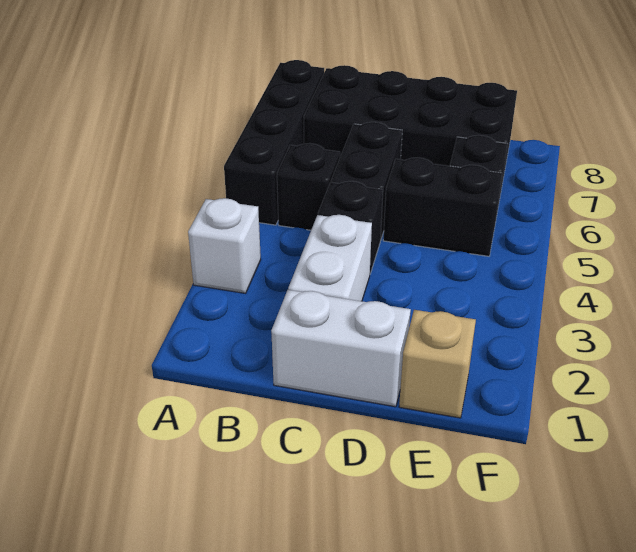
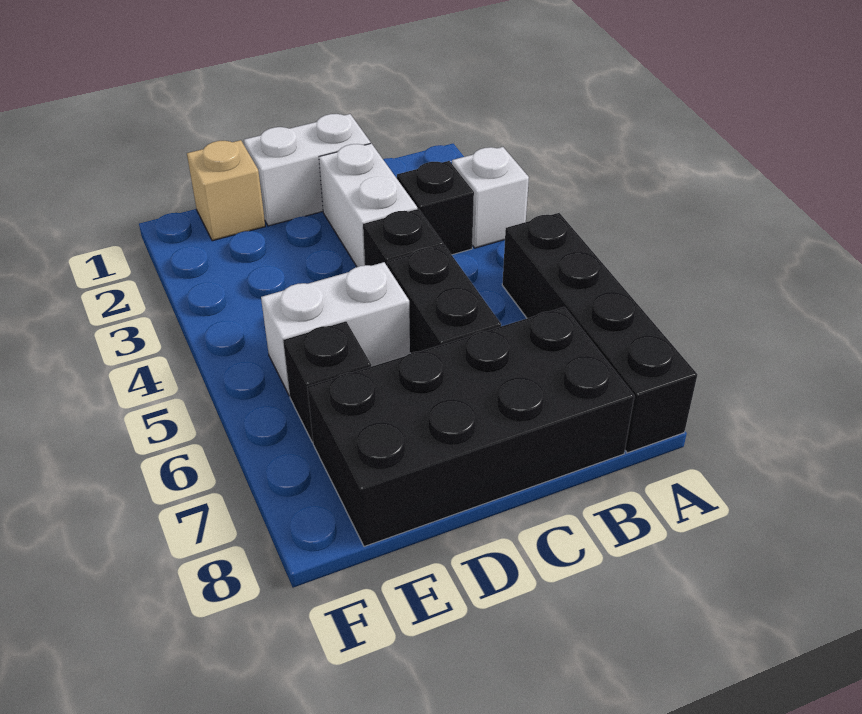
black 1x1 brick [277,143,340,230] -> black 1x1 brick moved to [397,161,474,255]
black 1x2 brick [383,158,502,256] -> white 1x2 brick [261,262,410,396]

